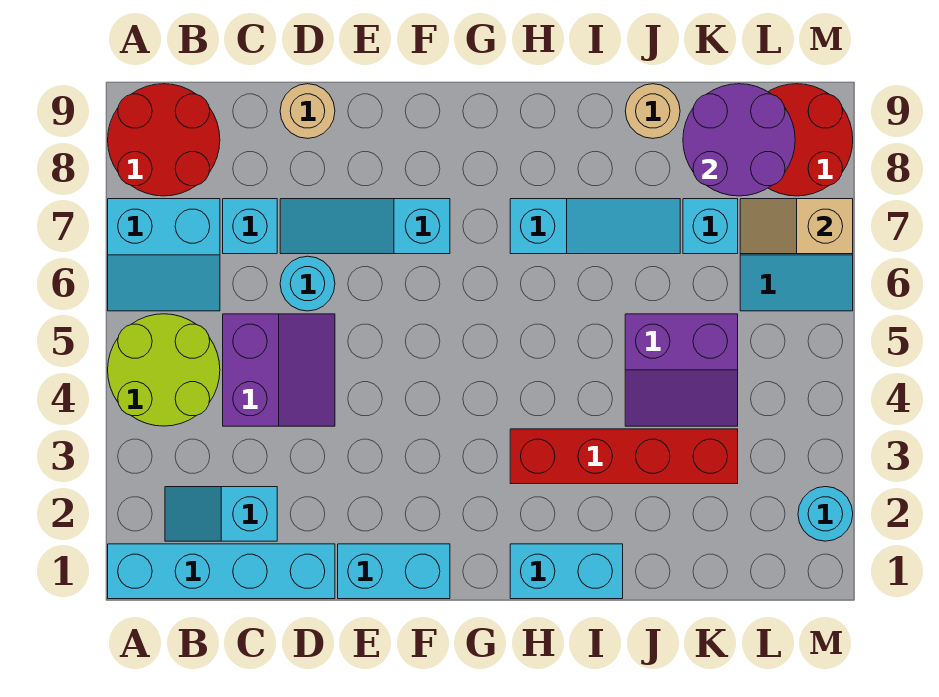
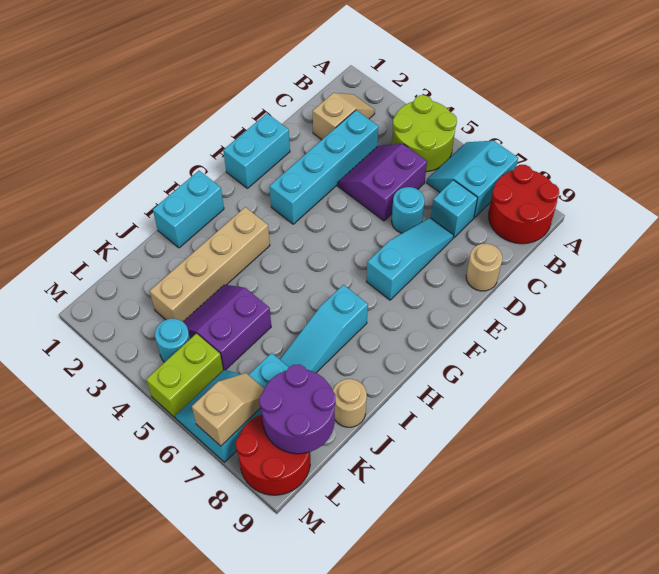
cyan 1x4 brick [108,544,335,599] -> cyan 1x4 brick moved to [270,110,379,224]
cyan 1x2 slope [165,487,277,541] -> tan 1x2 slope [313,93,375,140]
purple 2x2 slope [223,314,335,426] -> purple 2x2 slope turned to [338,144,427,221]
red 1x4 brick [510,429,738,484] -> tan 1x4 brick [150,207,270,322]
none -> lime 1x2 brick [146,334,223,417]
cyan 1x1 round brick [798,487,853,541] -> cyan 1x1 round brick moved to [155,319,190,362]

